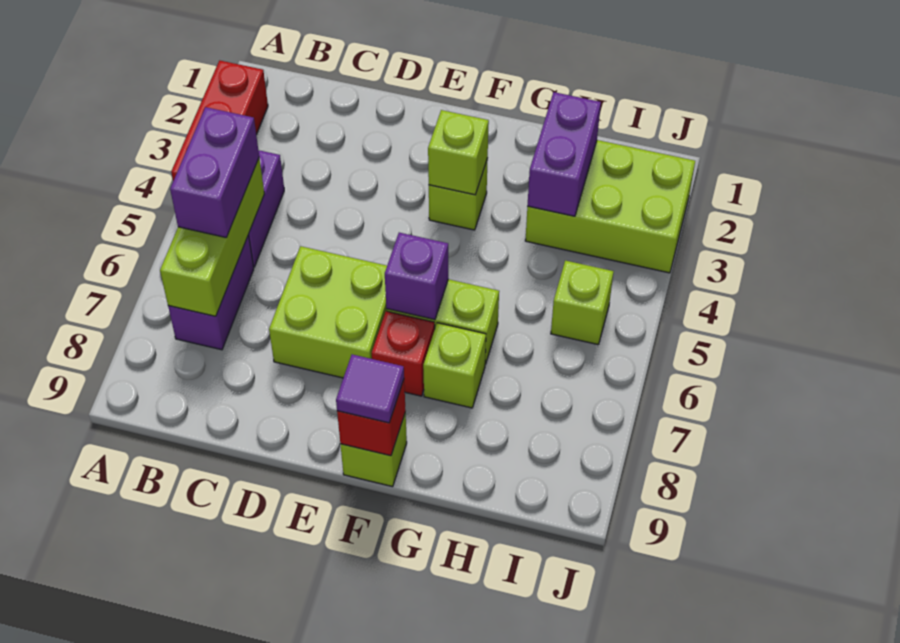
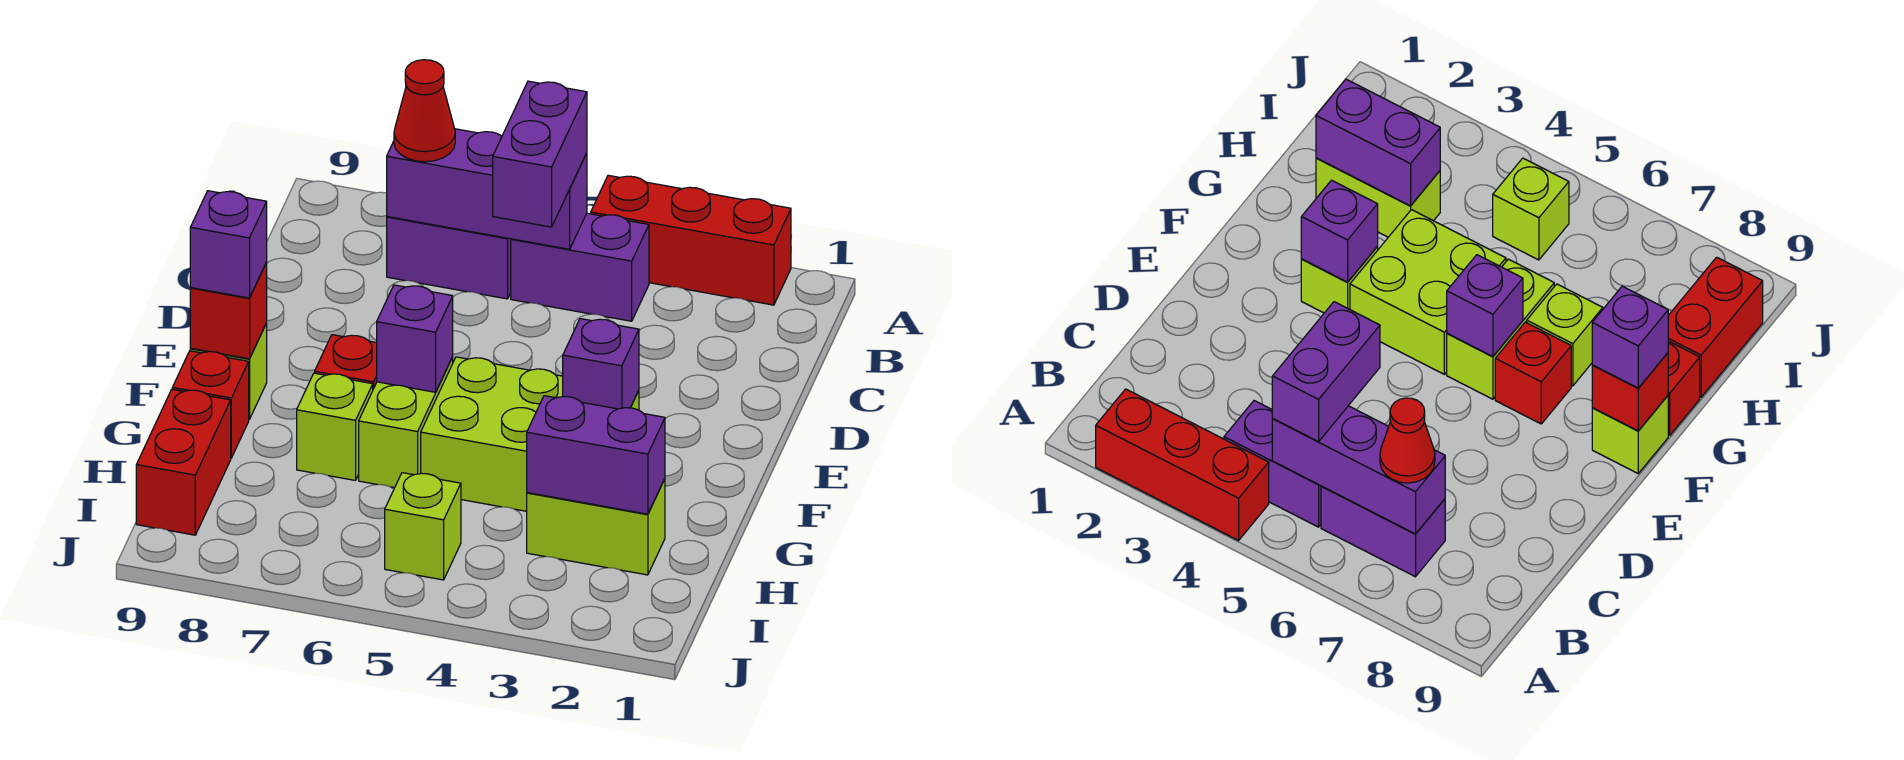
lime 1x3 brick [160,158,264,316] -> purple 1x3 brick [387,129,587,249]
purple 1x2 brick [170,107,259,237] -> purple 1x2 brick turned to [493,81,587,227]
none -> red 1x1 cone [394,60,455,162]
lime 2x2 brick [269,246,387,378] -> lime 2x2 brick moved to [421,357,563,511]
lime 1x1 brick [428,110,489,195] -> purple 1x1 brick [563,319,639,409]
purple 1x1 tile [336,354,404,423] -> purple 1x1 brick [190,191,267,298]
none -> red 1x1 brick [172,351,249,458]
lime 2x3 brick [525,140,695,273] -> lime 1x2 brick [527,479,665,575]
none -> red 1x2 brick [136,389,231,535]

